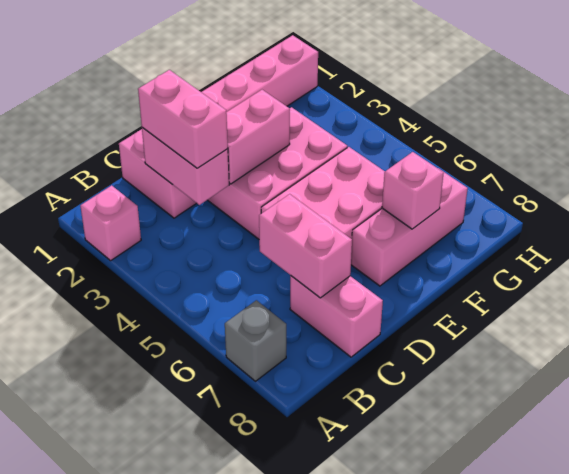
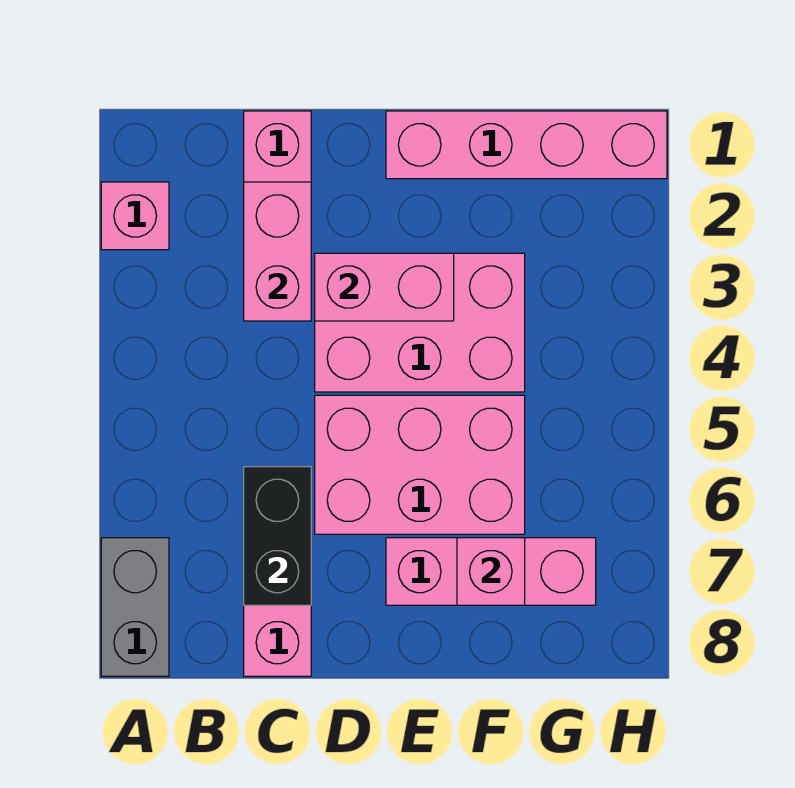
grey 1x1 brick [225,300,286,381] -> grey 1x2 brick [101,538,169,676]
pink 1x2 brick [138,70,228,168] -> none
pink 1x2 brick [259,194,352,298] -> black 1x2 brick [244,467,311,605]

